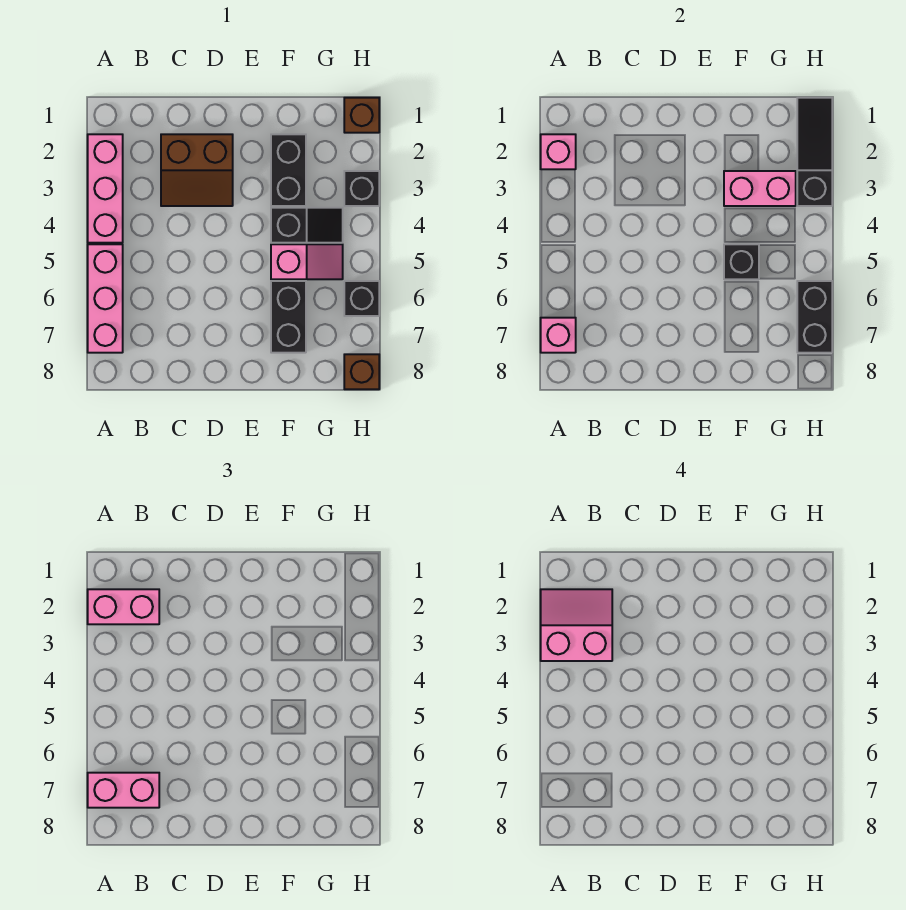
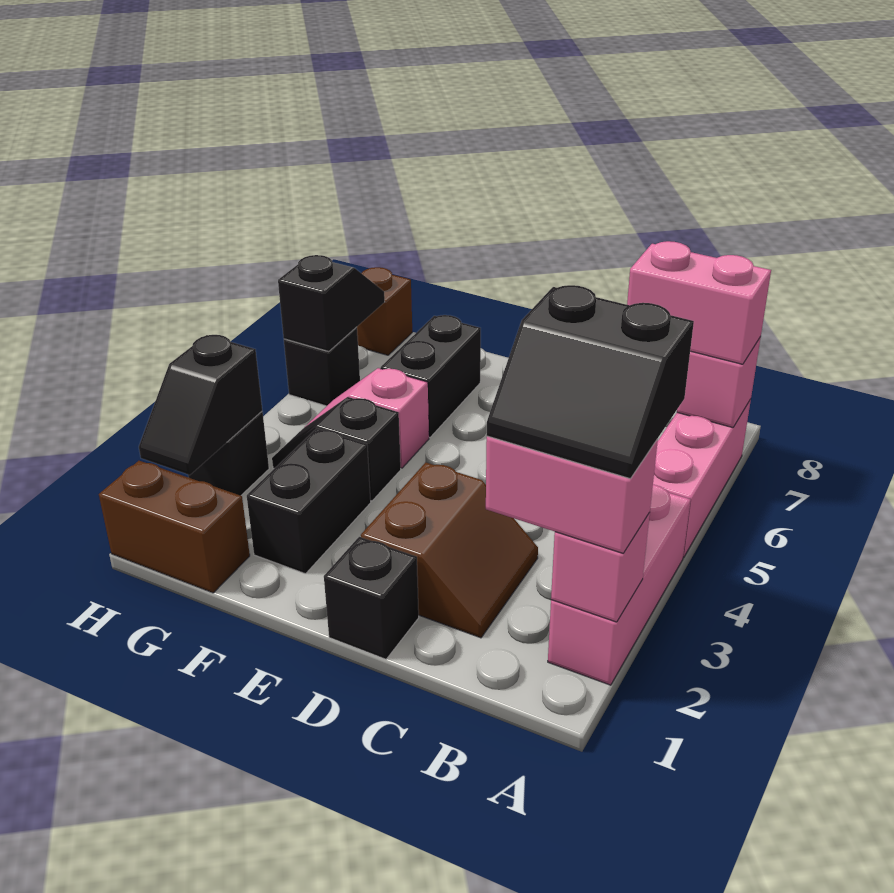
pink 2x2 slope [541,589,612,661] -> black 2x2 slope [487,285,694,479]
brown 2x2 slope [161,134,233,206] -> brown 2x2 slope turned to [361,462,538,638]
pink 1x2 brick [724,171,796,206] -> none
black 1x1 brick [724,244,759,279] -> black 1x1 brick moved to [324,537,419,659]
brown 1x1 brick [344,98,379,133] -> brown 1x2 brick [99,461,250,593]
black 1x3 slope [797,98,832,206] -> black 1x2 slope [139,335,262,475]
black 1x2 brick [797,281,832,353] -> black 1x2 slope [278,255,385,352]

